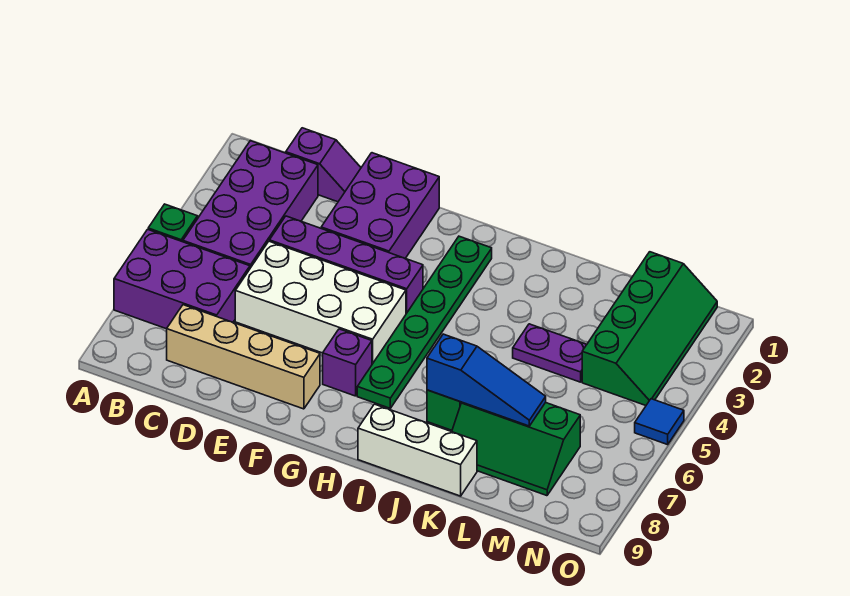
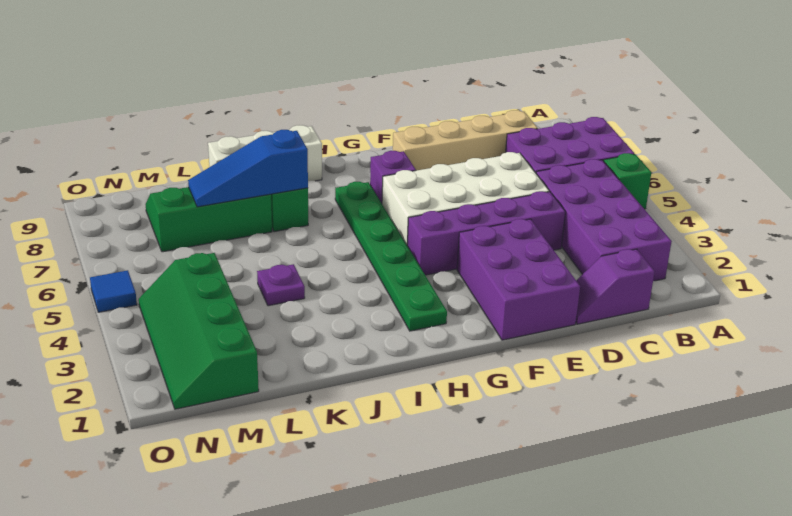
purple 1x2 plate [513,324,587,382] -> purple 1x1 plate [257,264,305,306]

